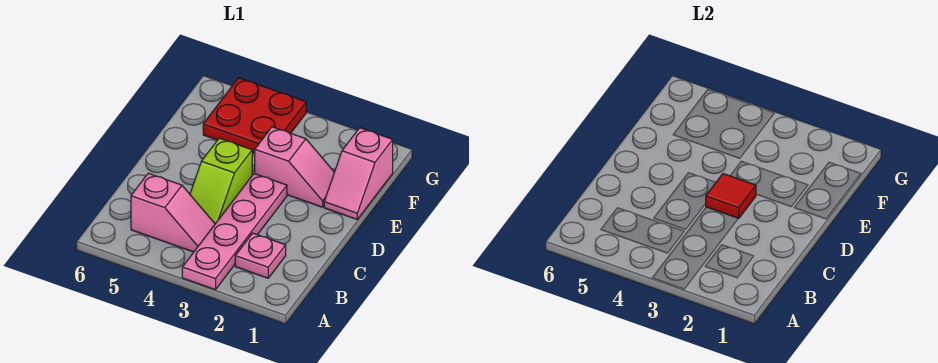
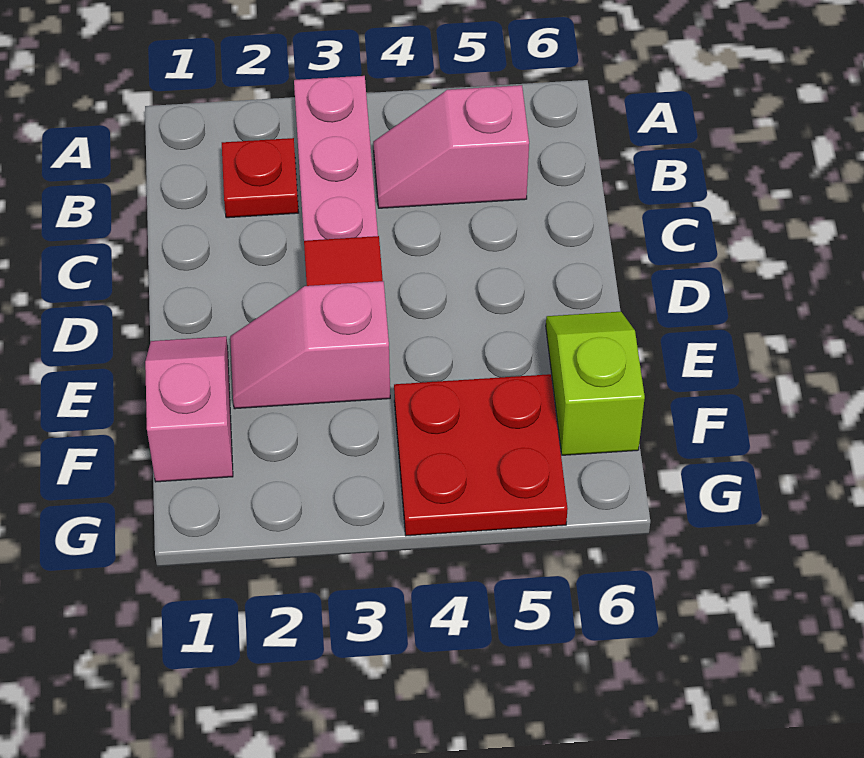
pink 1x1 plate [235,233,286,278] -> red 1x1 plate [222,138,299,218]
lime 1x2 slope [190,138,252,224] -> lime 1x2 slope moved to [546,312,645,455]

